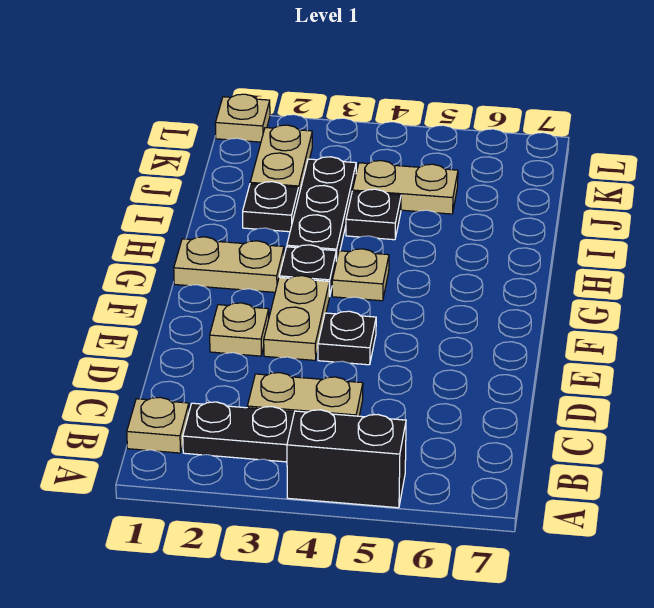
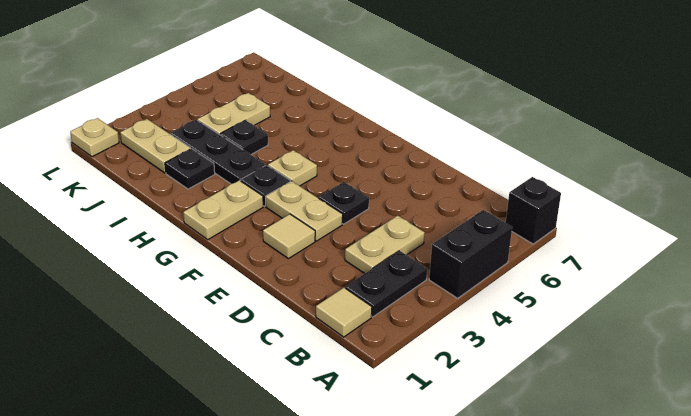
none -> black 1x1 brick [506,177,561,244]
tan 1x1 plate [127,397,189,453] -> tan 1x1 tile [316,288,372,337]
tan 1x1 plate [210,303,269,356] -> tan 1x1 tile [263,214,315,259]

